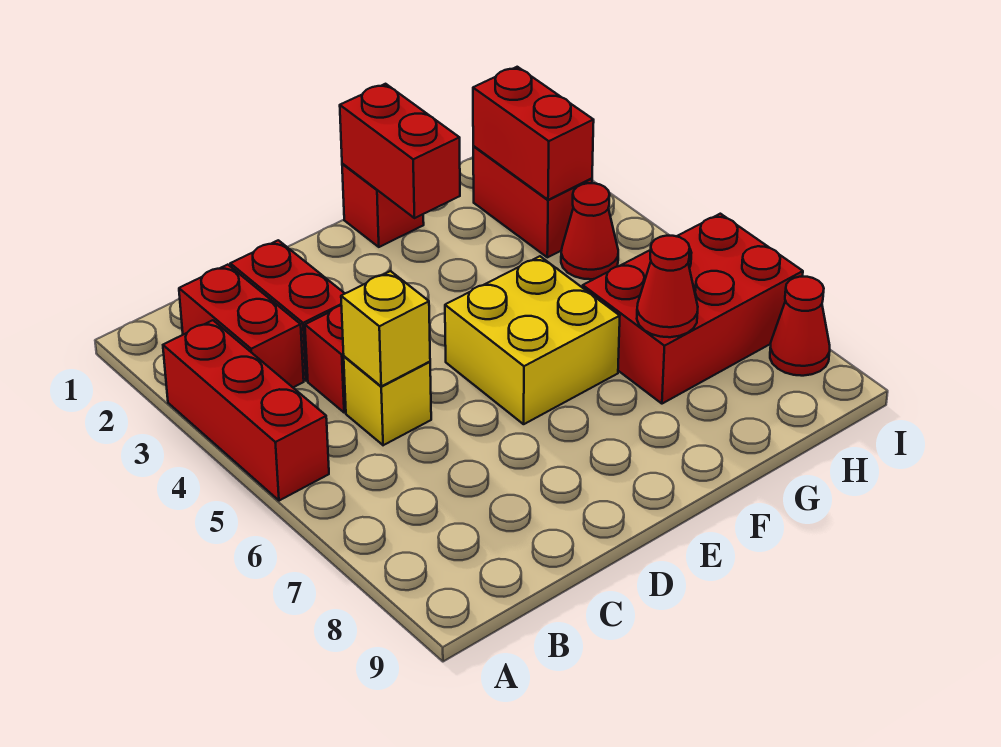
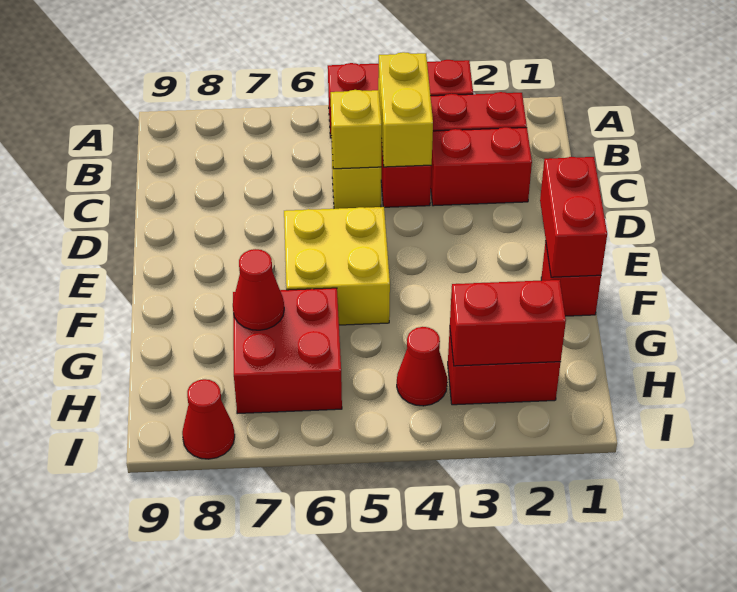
none -> yellow 1x2 brick [378,52,433,167]
red 1x2 brick [340,84,460,218] -> red 1x2 brick turned to [540,157,607,277]
red 2x3 brick [583,214,803,404] -> red 2x2 brick [233,288,342,414]

